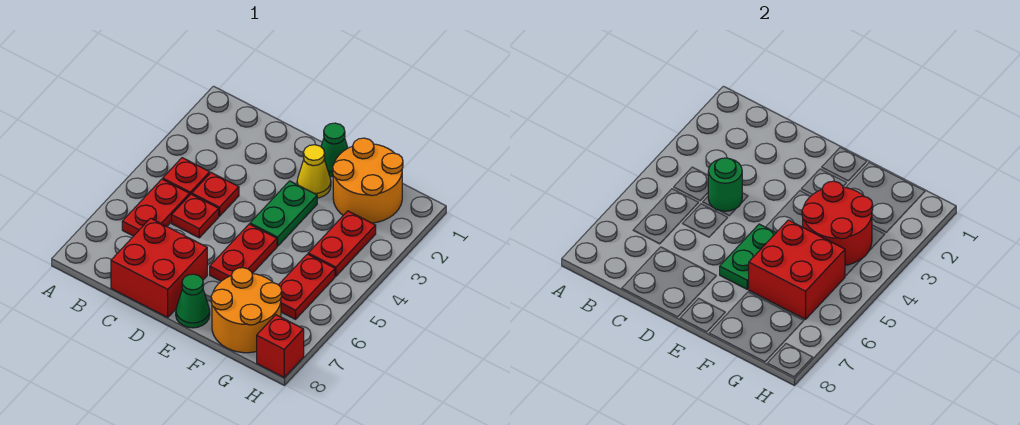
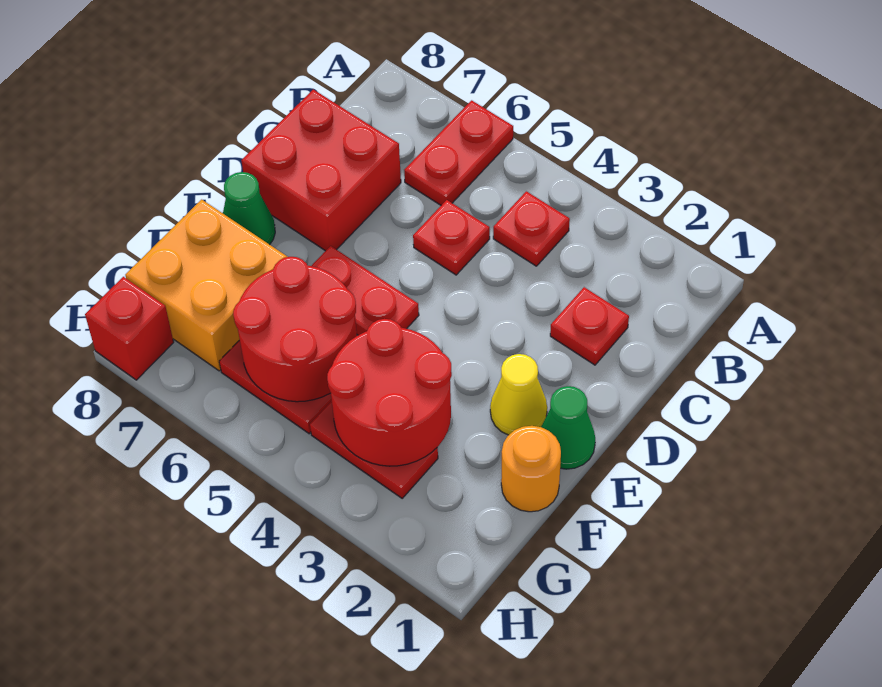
red 1x2 plate [122,179,189,236] -> red 1x2 plate turned to [404,100,513,205]
red 1x1 plate [192,173,239,216] -> red 1x1 plate moved to [550,287,629,365]
green 1x1 round brick [708,158,742,211] -> none
green 1x2 plate [250,181,317,246] -> none
green 1x2 plate [720,224,776,289] -> none
orange 2x2 round brick [333,138,403,223] -> orange 1x1 round brick [501,426,561,512]
red 2x2 brick [749,220,845,319] -> red 2x2 round brick [233,257,357,402]
orange 2x2 round brick [211,268,282,353] -> orange 2x2 brick [125,199,287,371]

